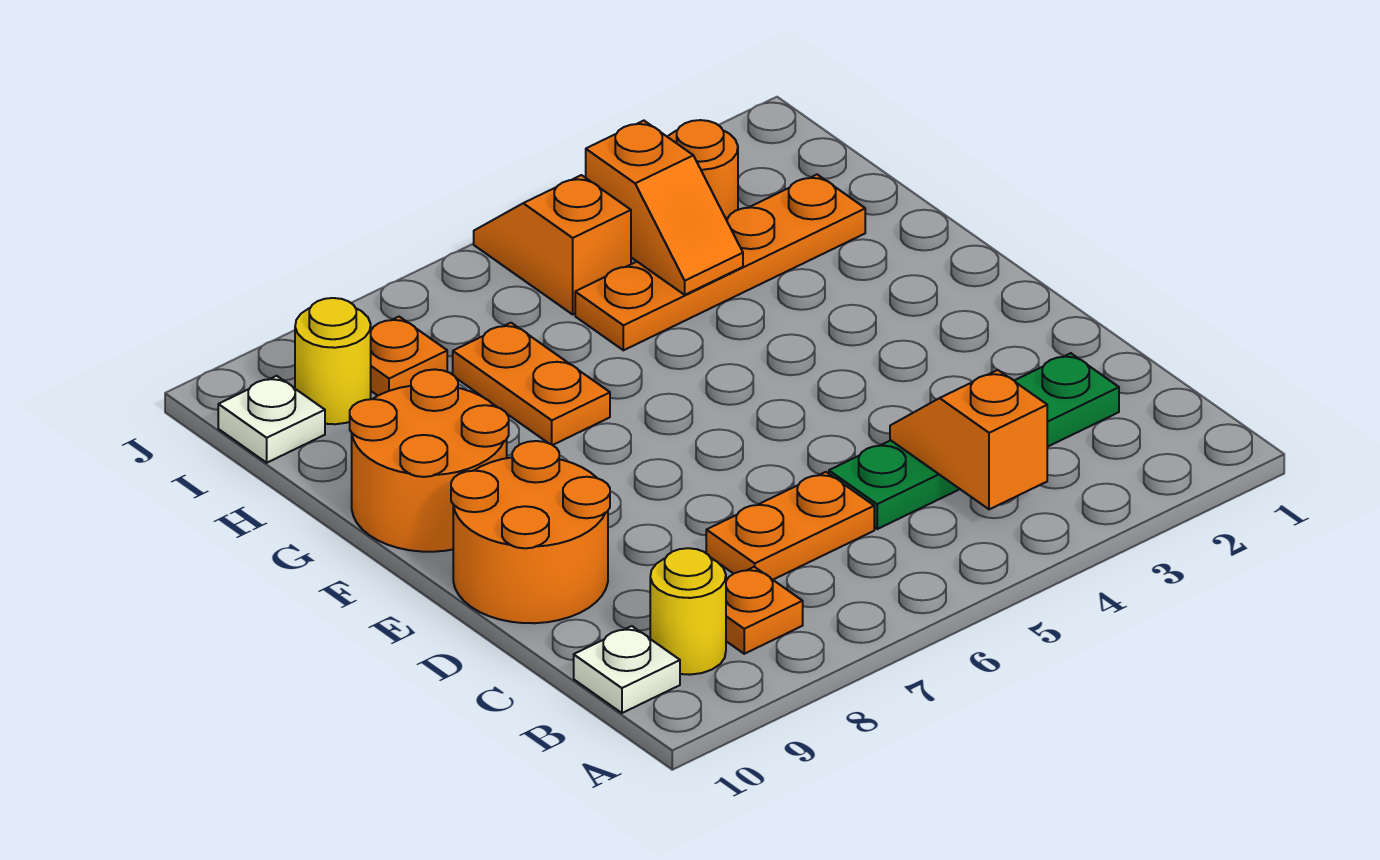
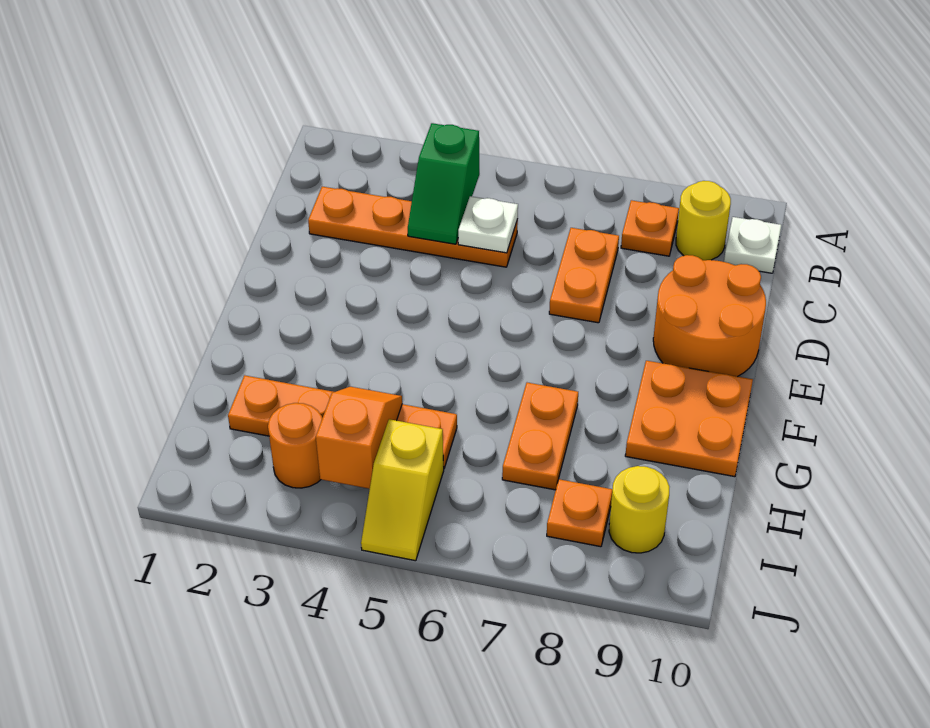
orange 1x2 slope [890,370,1047,509] -> green 1x2 slope [408,123,479,244]
green 1x4 plate [829,353,1119,529] -> orange 1x4 plate [308,187,518,267]
orange 1x2 plate [706,472,874,580] -> orange 1x2 plate turned to [549,228,619,323]
orange 2x2 round brick [350,369,509,552] -> orange 2x2 plate [625,361,753,477]
orange 1x2 slope [474,175,631,314] -> yellow 1x2 slope [361,419,444,561]
white 1x1 plate [218,376,325,463] -> white 1x1 plate moved to [458,196,518,253]

